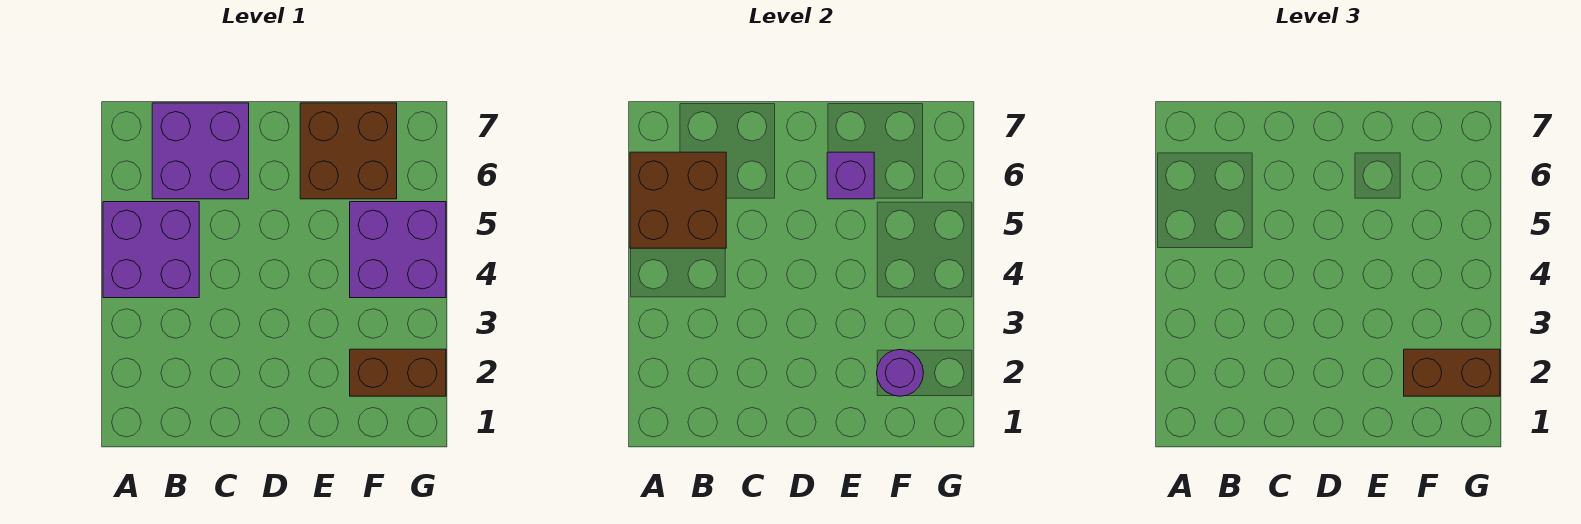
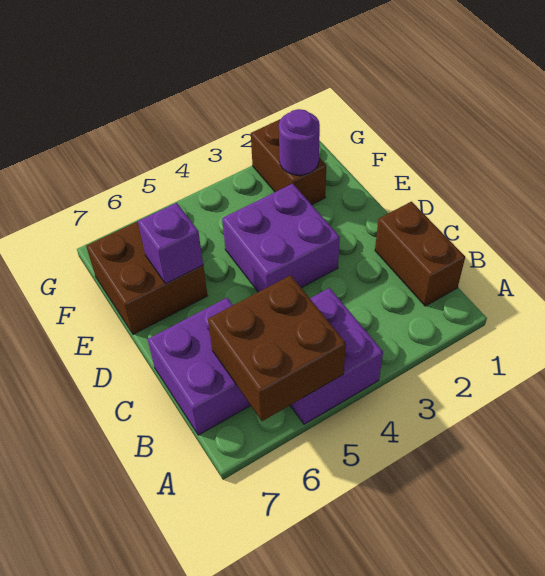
brown 1x2 brick [1404,349,1500,396] -> brown 1x2 brick moved to [375,202,465,306]
purple 2x2 brick [350,202,446,298] -> purple 2x2 brick moved to [222,184,340,292]

